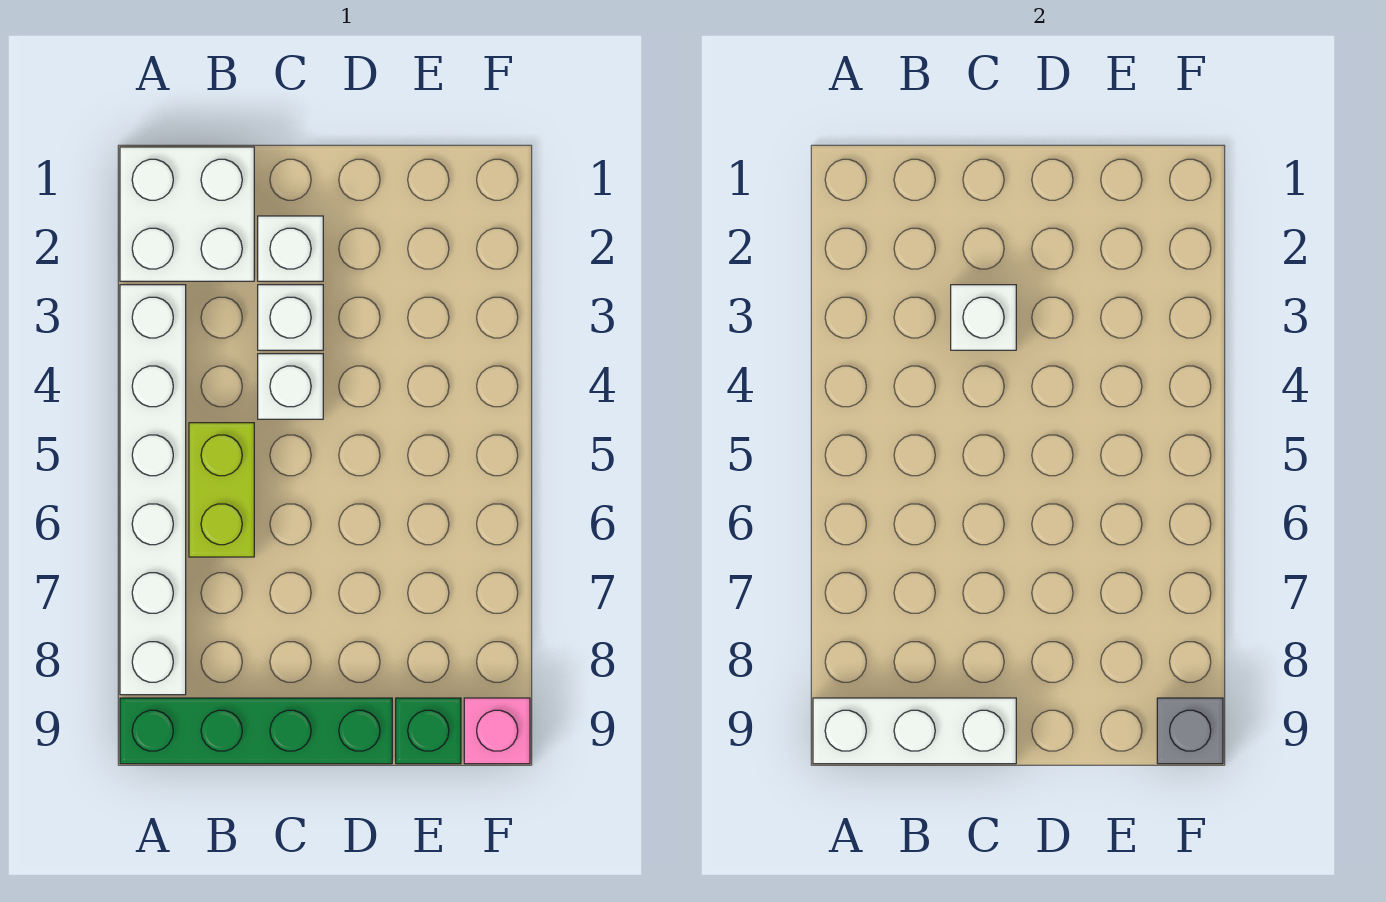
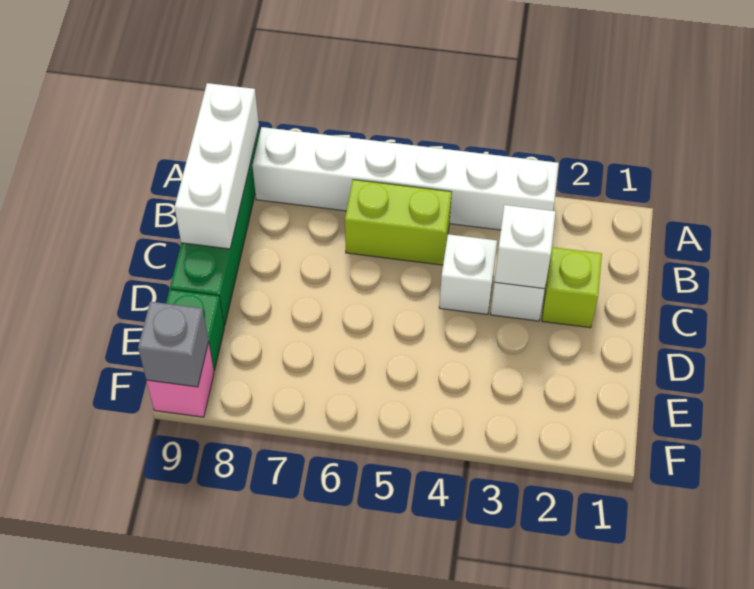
white 2x2 brick [120,147,254,281] -> none
white 1x1 brick [258,216,323,281] -> lime 1x1 brick [542,247,602,328]

